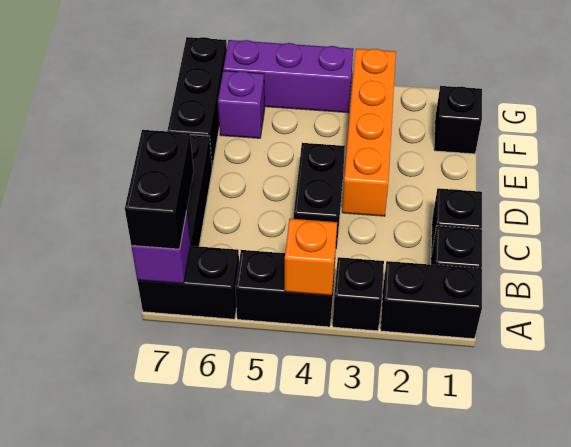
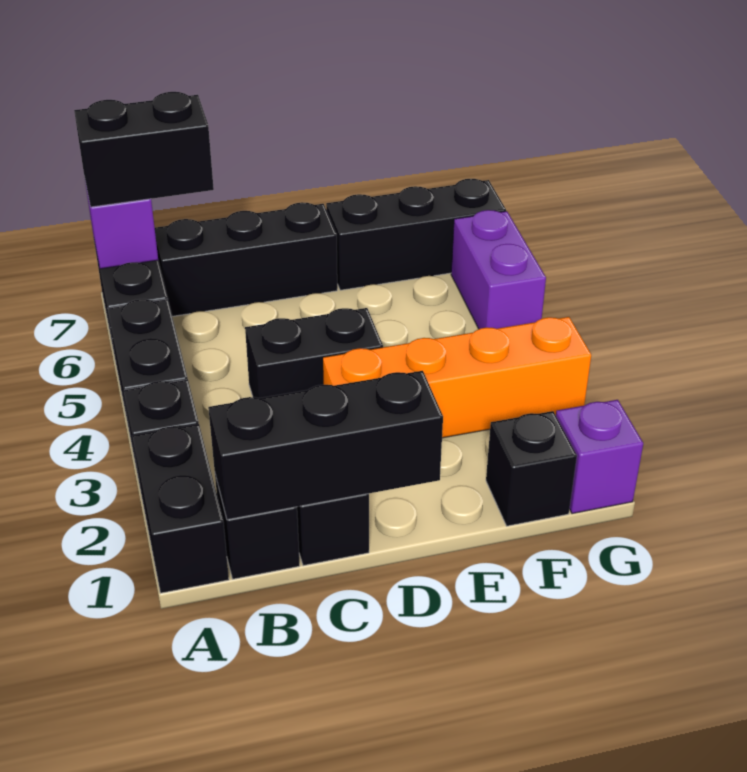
orange 1x1 brick [285,219,337,295] -> none
none -> black 1x3 brick [208,371,443,520]
purple 1x1 brick [218,71,265,138] -> purple 1x1 brick moved to [556,400,643,514]
purple 1x3 brick [223,40,353,113] -> purple 1x2 brick [451,210,546,329]

